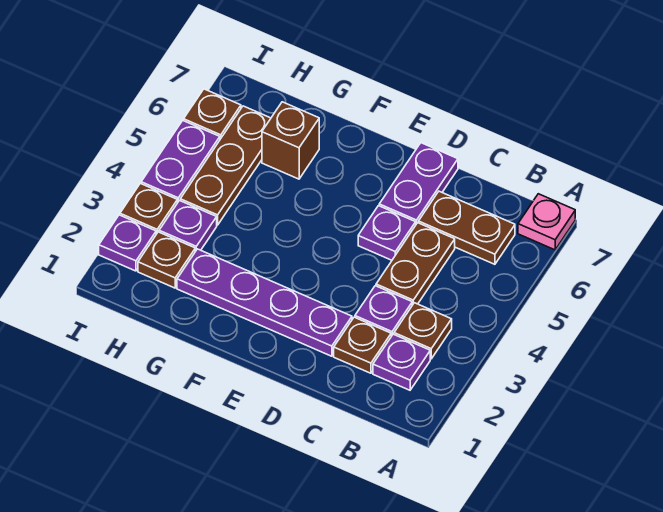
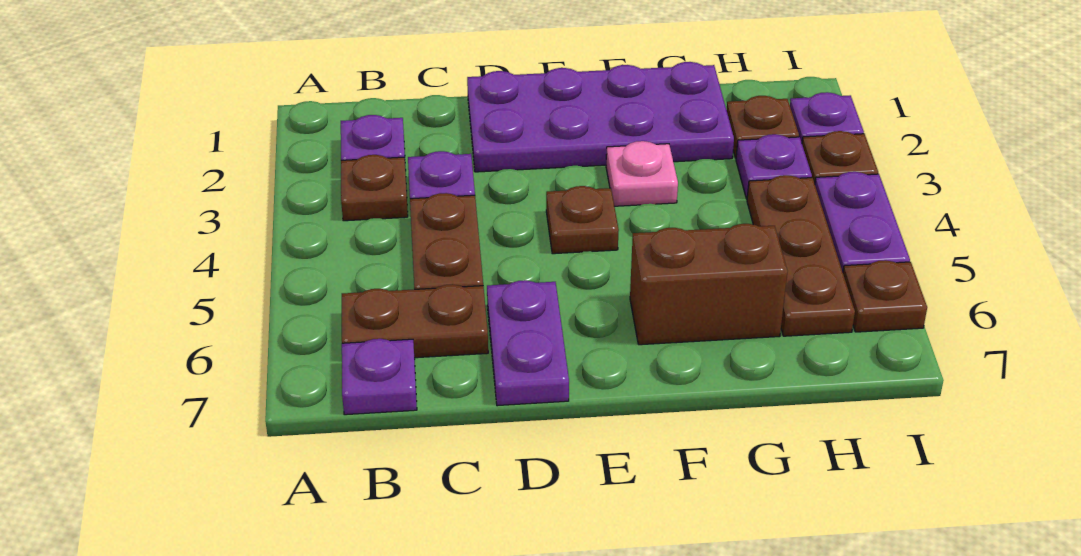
pink 1x1 plate [518,194,575,250] -> pink 1x1 plate moved to [606,141,678,206]
brown 1x1 plate [334,317,391,373] -> brown 1x1 plate moved to [546,186,619,254]
purple 1x4 plate [177,249,352,356] -> purple 2x4 plate [467,62,734,172]
purple 1x1 plate [358,206,416,260] -> purple 1x1 plate moved to [342,339,417,415]
brown 1x1 brick [262,102,319,179] -> brown 1x2 brick [630,224,788,345]

